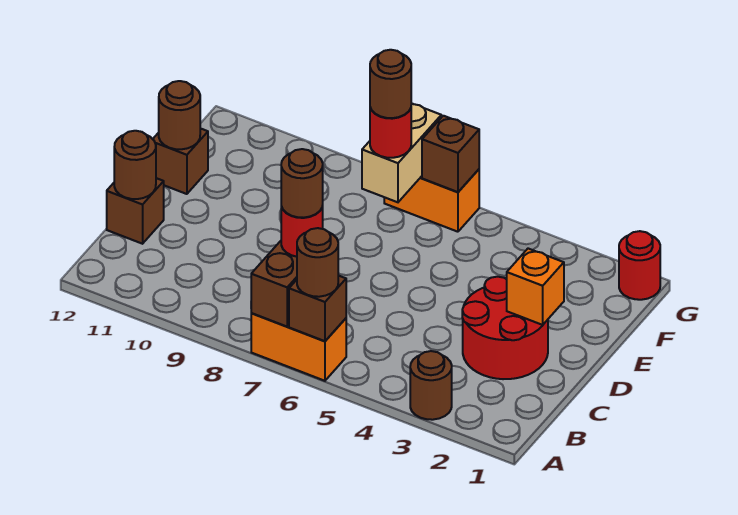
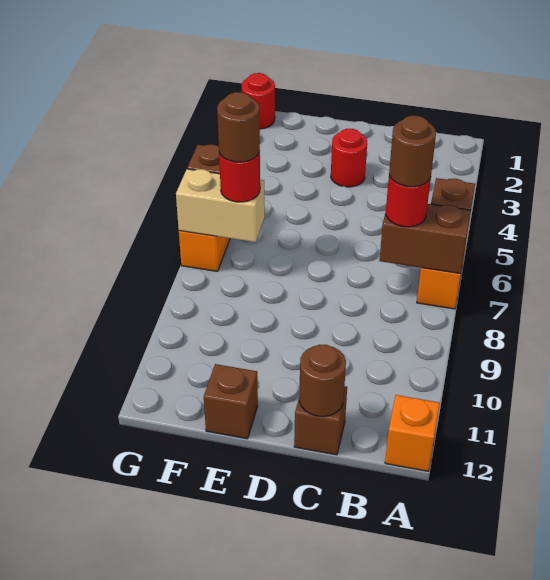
brown 1x1 round brick [410,351,452,420] -> none
brown 1x1 round brick [297,228,338,297] -> none
red 2x2 round brick [462,277,548,379] -> red 1x1 round brick [331,129,367,187]
orange 1x1 brick [507,249,564,325] -> orange 1x1 brick moved to [385,395,440,471]
brown 1x1 round brick [159,81,200,149] -> none

